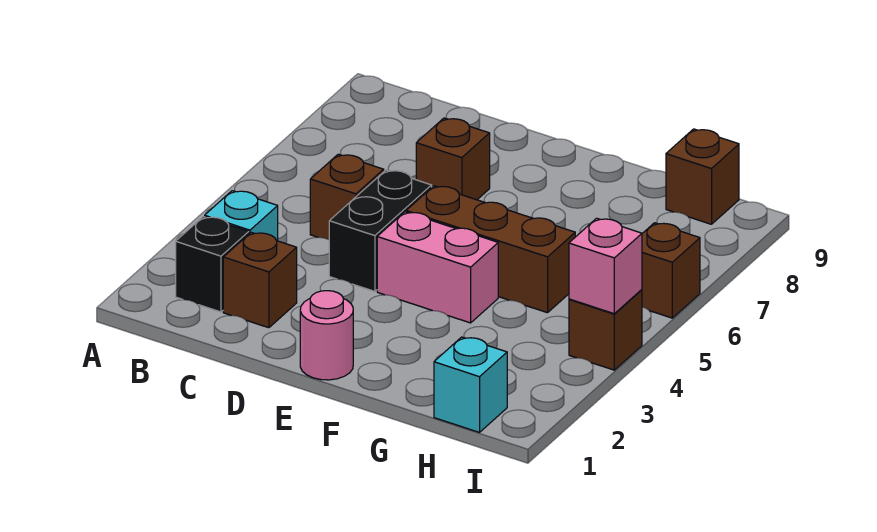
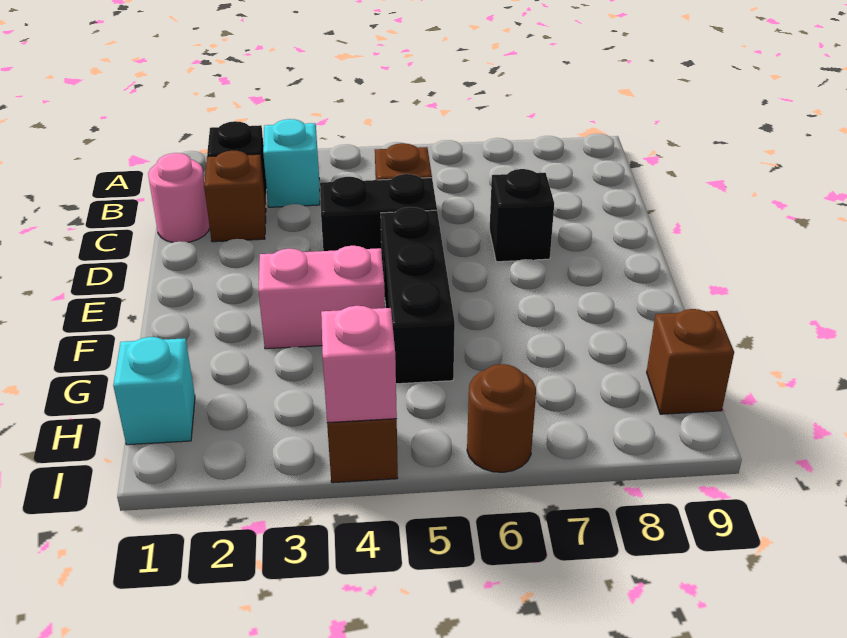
brown 1x1 brick [416,118,490,200] -> black 1x1 brick [490,169,554,262]
pink 1x1 round brick [300,291,353,380] -> pink 1x1 round brick moved to [148,153,210,242]
pink 1x2 brick [377,212,498,323] -> pink 1x2 brick turned to [258,246,385,349]
brown 1x3 brick [406,186,575,313] -> black 1x3 brick [381,207,455,384]
brown 1x1 brick [642,223,700,318] -> brown 1x1 round brick [467,364,536,472]

